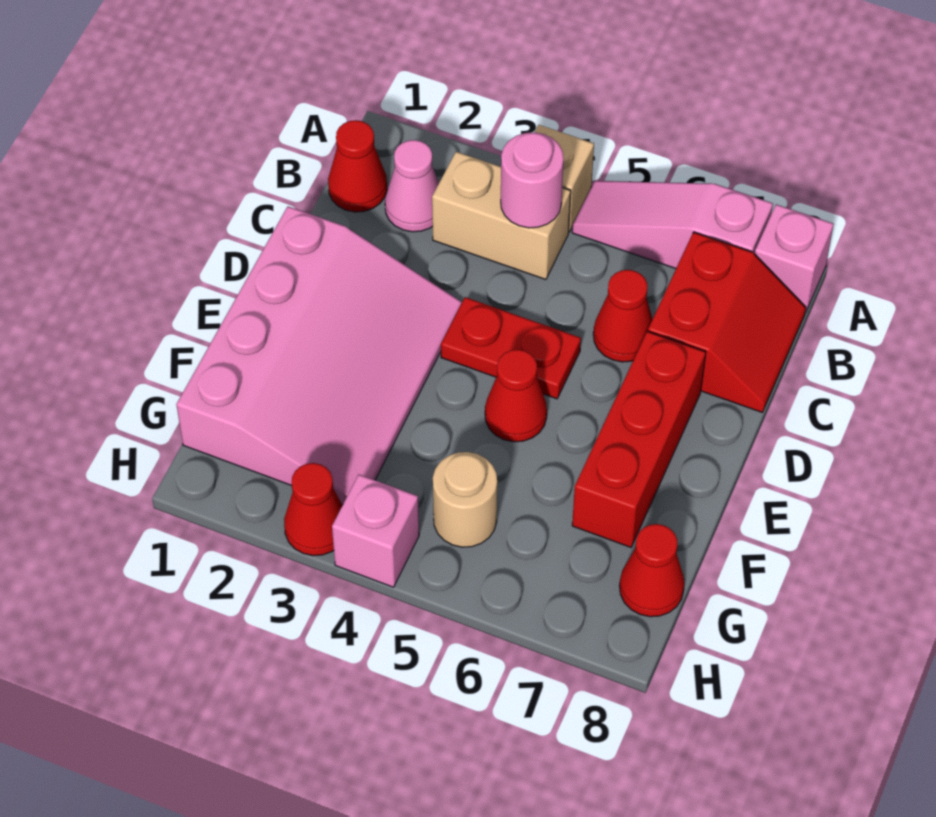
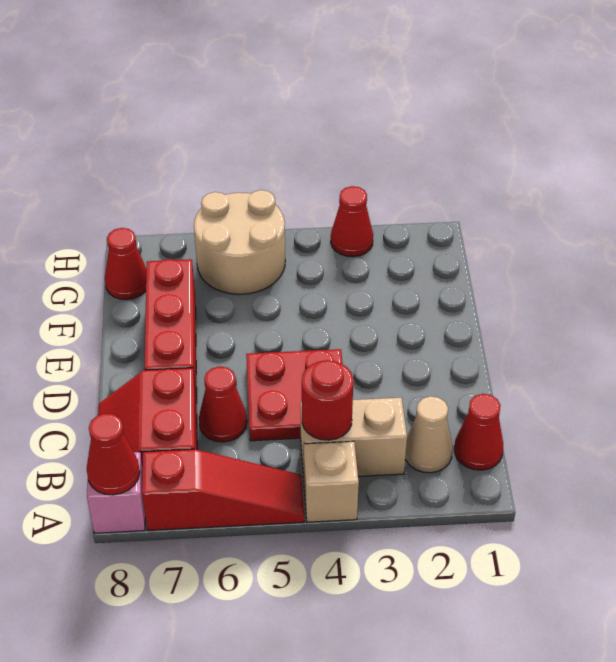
pink 1x3 slope [572,181,773,268] -> red 1x3 slope [142,449,304,530]
pink 1x1 cone [385,140,439,232] -> tan 1x1 cone [405,396,453,473]
pink 1x1 round brick [501,132,564,228] -> red 1x1 round brick [302,360,353,440]
pink 3x4 slope [176,206,462,504] -> none
red 1x2 plate [441,297,581,399] -> red 2x2 plate [246,349,343,441]
red 1x1 cone [485,349,547,442] -> red 1x1 cone moved to [87,413,140,495]
tan 1x1 round brick [433,452,497,547] -> tan 2x2 round brick [194,190,285,294]
pink 1x1 brick [332,475,419,587] -> none

